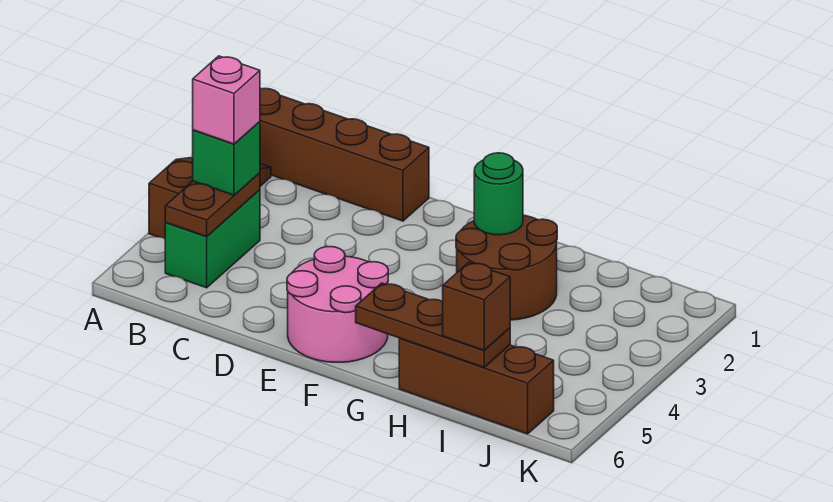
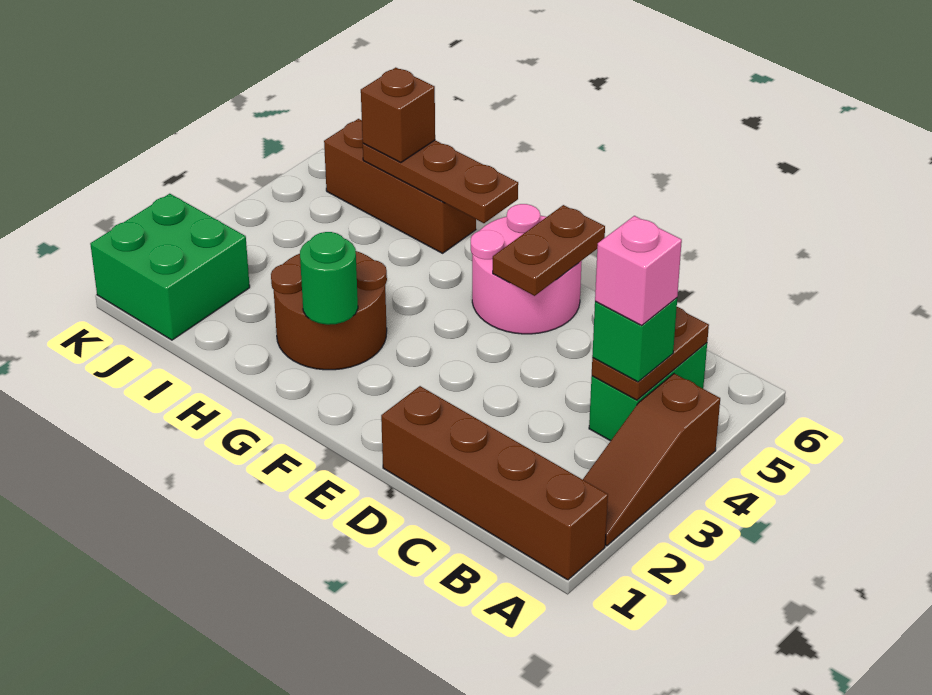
none -> brown 1x2 plate [493,205,605,296]
none -> green 2x2 brick [90,194,250,340]

